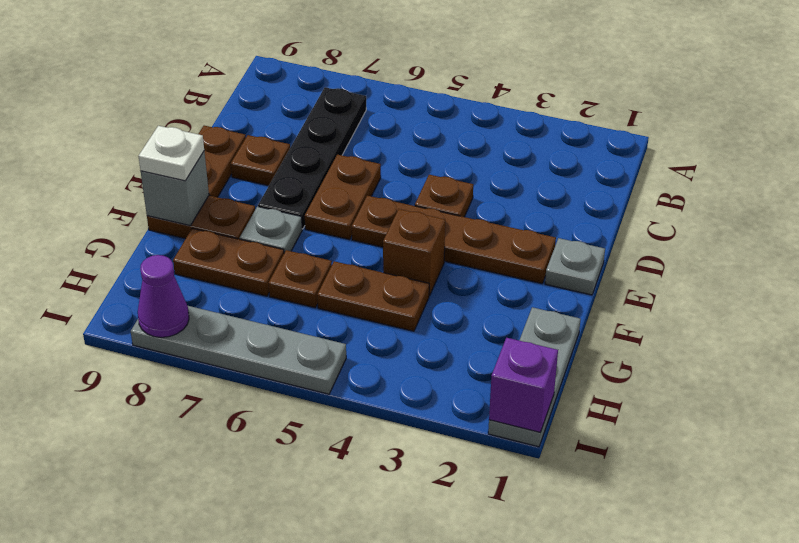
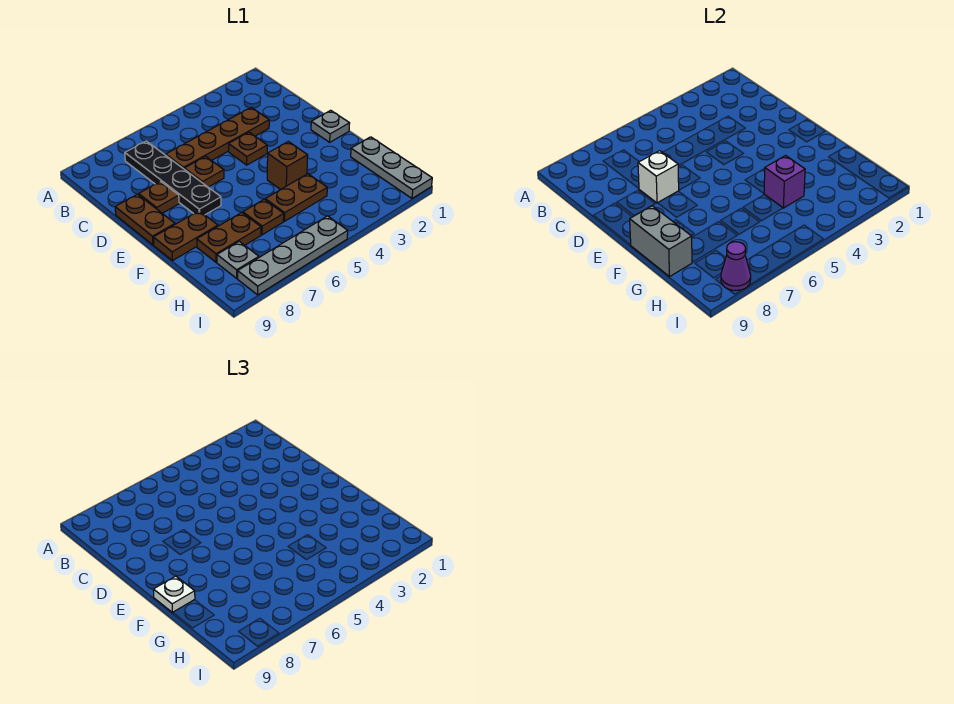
brown 1x2 plate [305,155,381,240] -> brown 1x1 plate [184,156,224,187]
none -> white 1x1 brick [638,151,679,203]
brown 1x4 plate [352,196,556,284] -> brown 1x4 plate moved to [166,107,269,169]
grey 1x1 plate [240,207,302,253] -> grey 1x1 plate moved to [217,241,259,278]
grey 1x1 brick [141,152,209,226] -> grey 1x2 brick [630,206,692,277]
purple 1x1 brick [489,338,558,433] -> purple 1x1 brick moved to [764,156,805,208]

